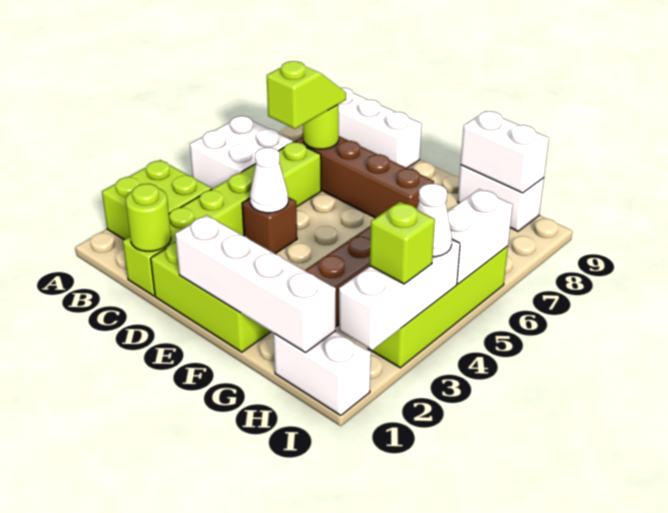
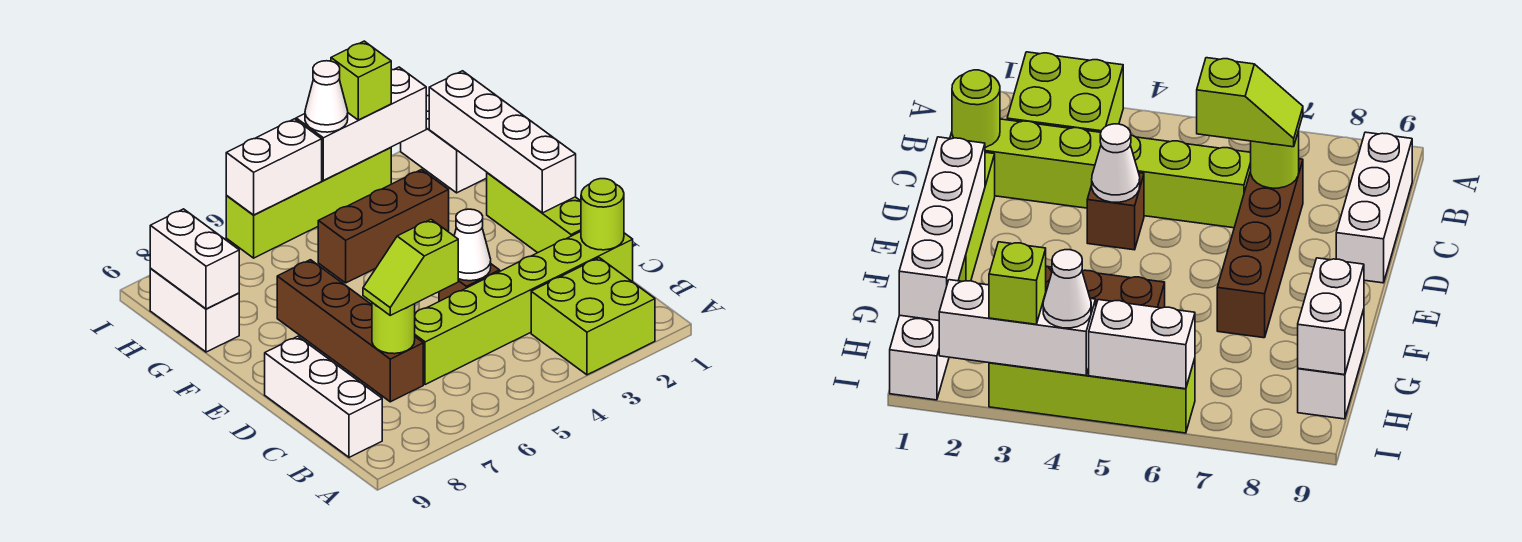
white 2x2 brick [190,116,293,189] -> none

